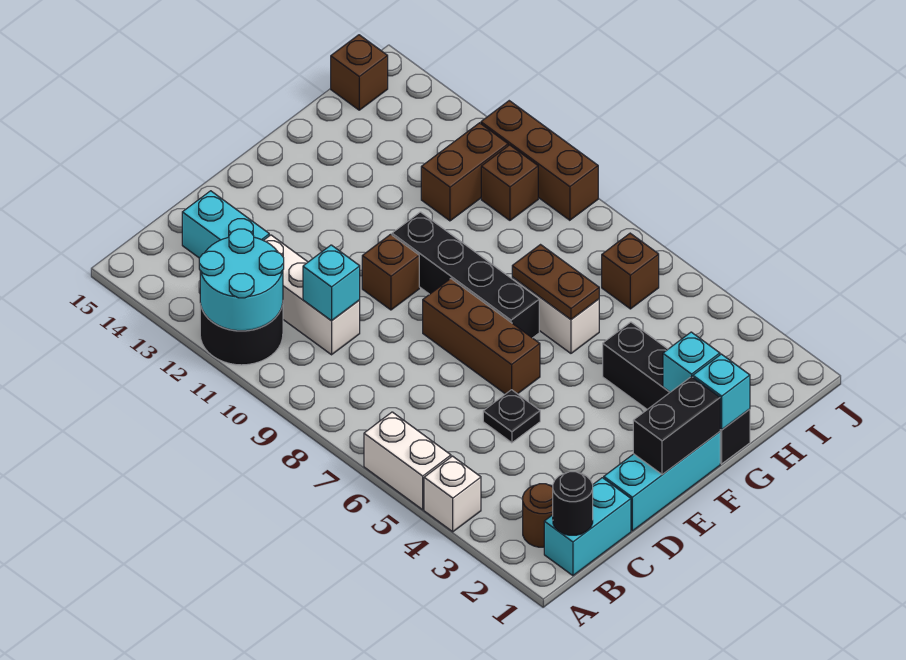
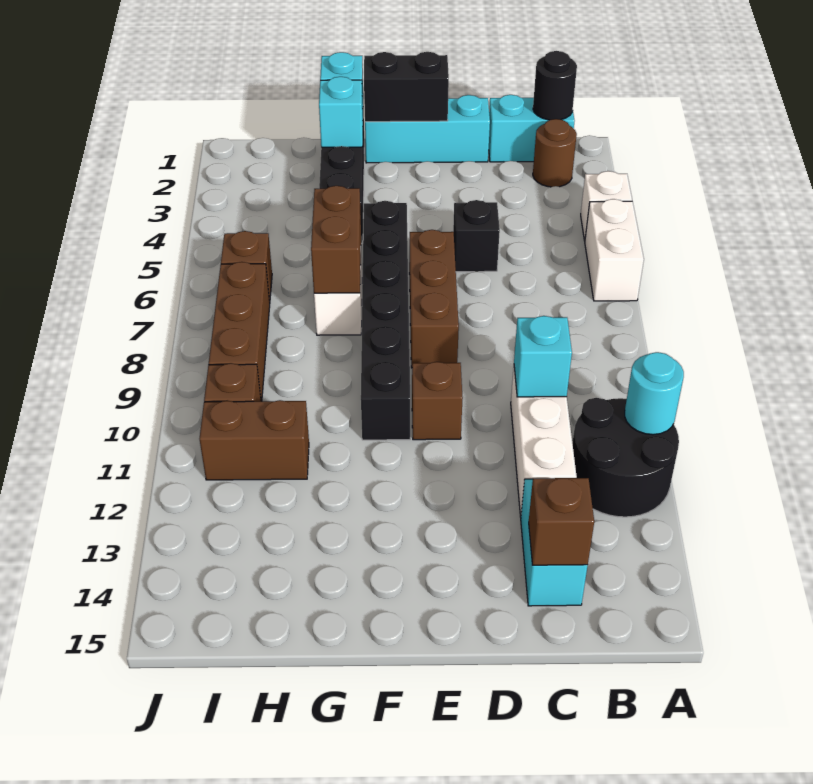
cyan 2x2 round brick [199,229,284,331] -> cyan 1x1 round brick [625,352,684,435]
black 1x1 plate [483,390,540,443] -> black 1x1 brick [453,200,500,272]
black 1x4 brick [392,212,539,338] -> black 1x6 brick [361,201,410,440]
brown 1x2 plate [512,245,599,319] -> brown 1x2 brick [311,186,361,293]
brown 1x1 brick [331,35,388,110] -> brown 1x1 brick moved to [529,478,594,565]
brown 1x3 brick [481,101,598,220] -> brown 1x3 brick moved to [209,262,270,401]

